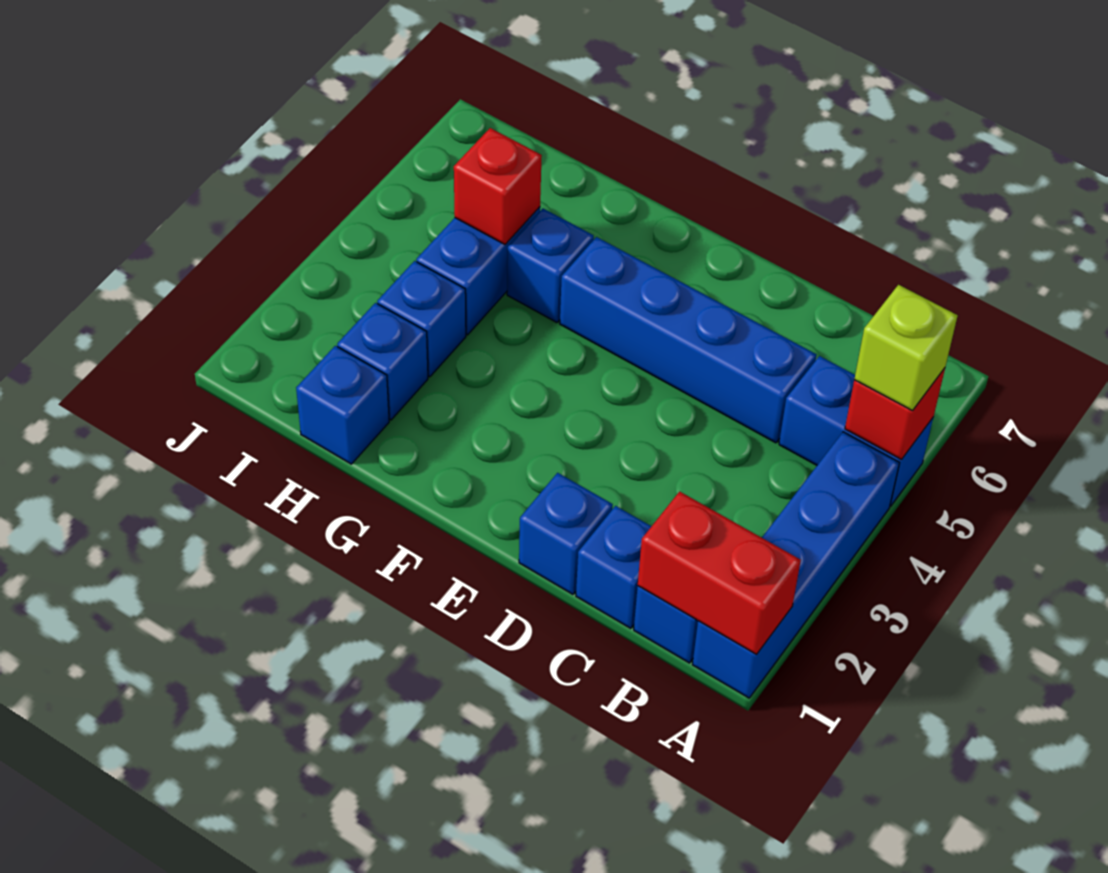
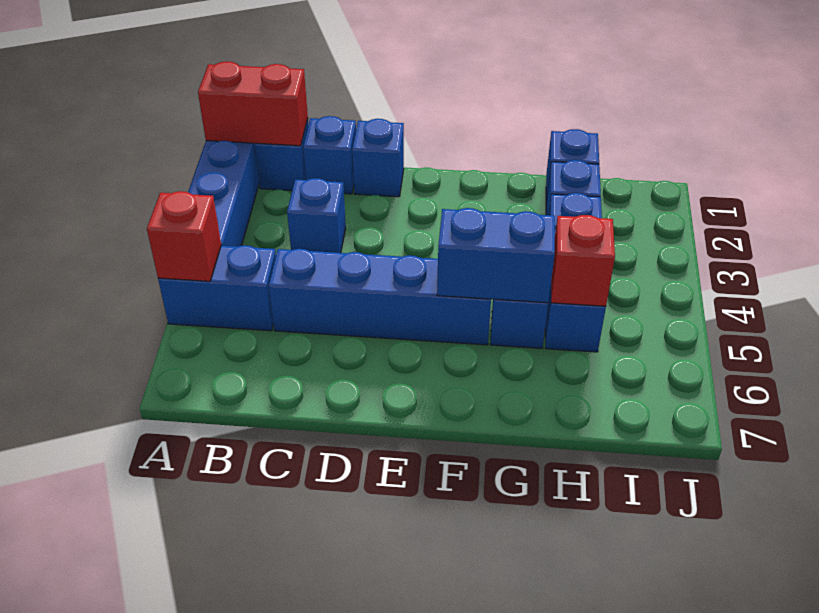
lime 1x1 brick [854,285,958,411] -> none
none -> blue 1x1 brick [287,178,346,253]
none -> blue 1x2 brick [437,208,555,303]

